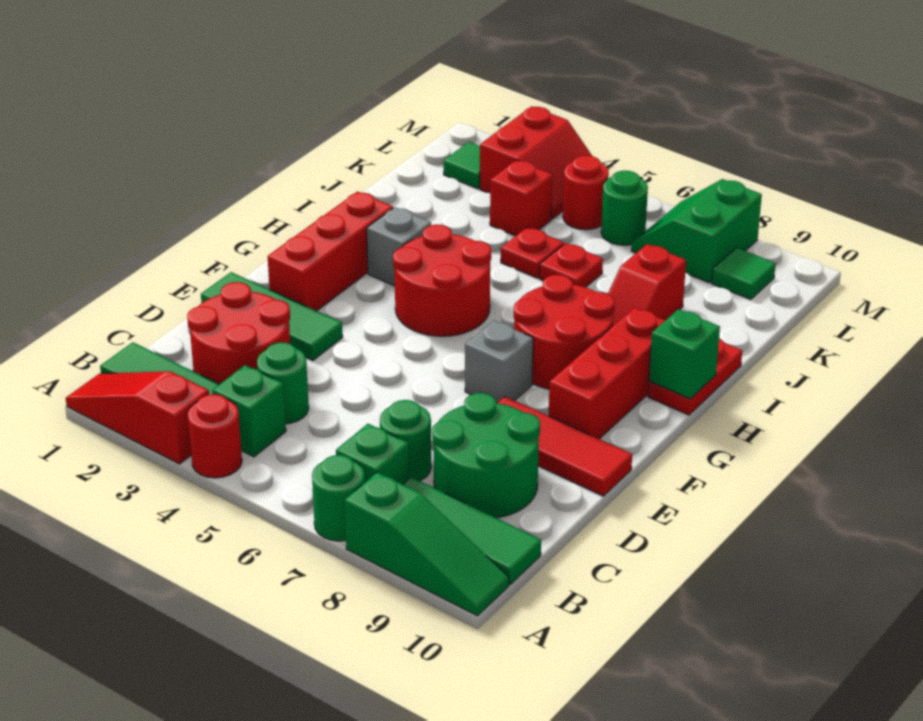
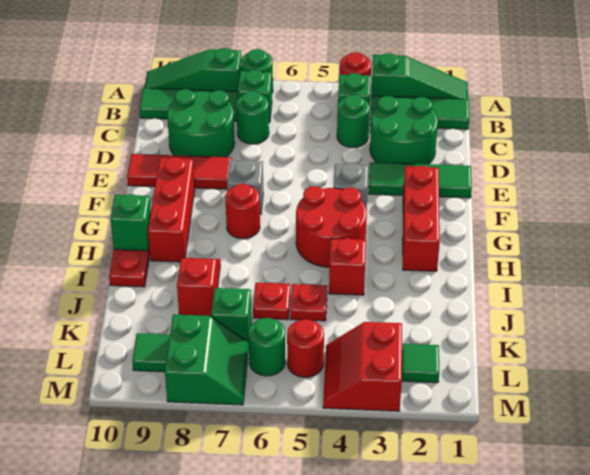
red 1x3 slope [66,371,209,464] -> green 1x3 slope [371,53,468,99]
red 2x2 round brick [187,282,290,384] -> green 2x2 round brick [370,96,438,164]
red 2x2 round brick [514,275,615,389] -> red 1x1 round brick [225,184,260,239]
grey 1x1 brick [367,207,431,286] -> grey 1x1 brick moved to [334,163,368,210]
red 1x1 brick [490,160,552,236] -> red 1x1 brick moved to [329,238,366,295]
none -> green 1x1 brick [211,288,251,342]

